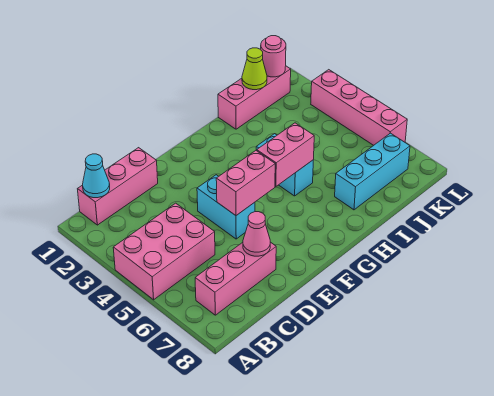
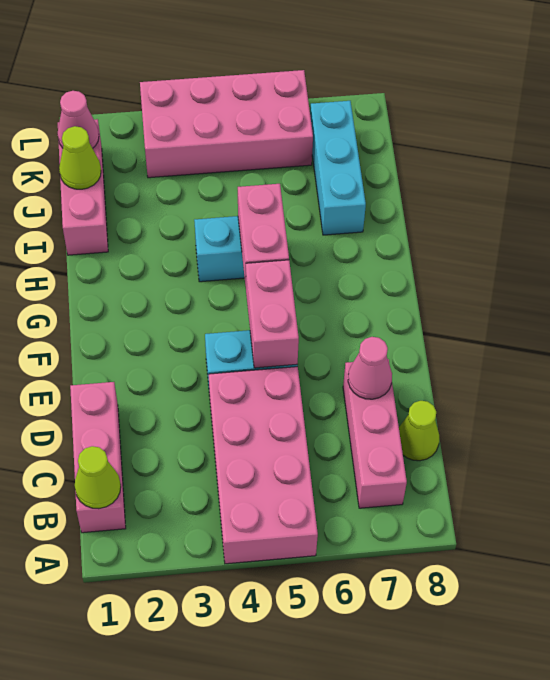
pink 2x3 brick [113,203,215,300] -> pink 2x4 brick [209,367,318,564]
cyan 1x1 cone [83,154,110,198] -> lime 1x1 cone [75,446,121,509]
none -> lime 1x1 cone [399,401,439,461]
pink 1x1 round brick [261,36,286,77] -> pink 1x1 cone [57,91,99,148]
pink 1x4 brick [311,70,407,145] -> pink 2x4 brick [140,70,313,178]

